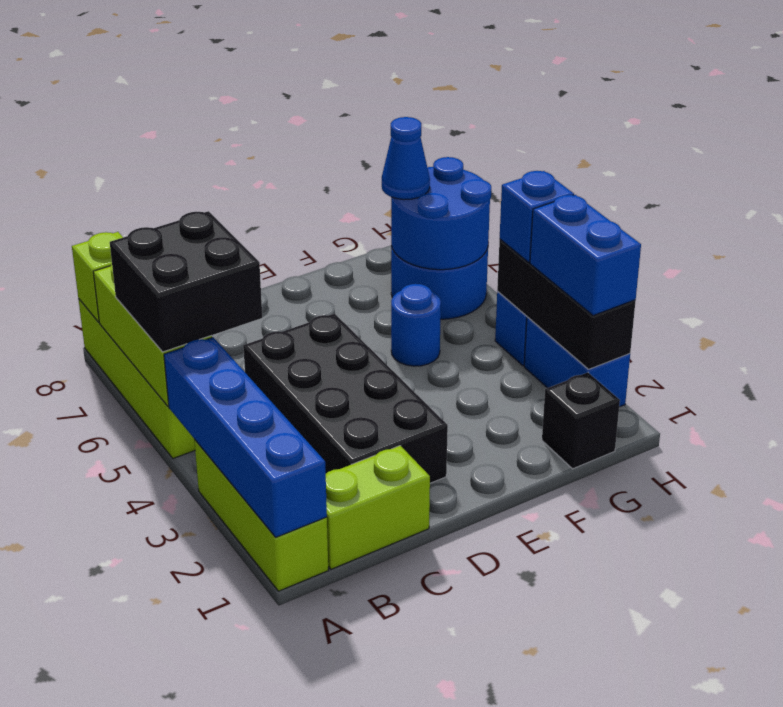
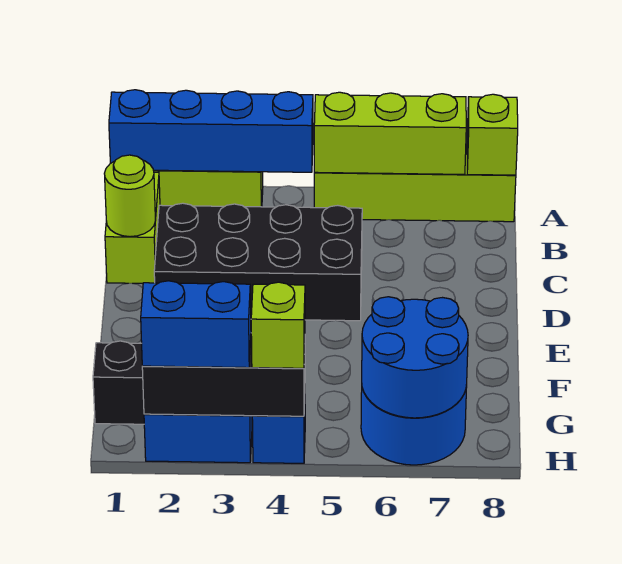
black 2x2 brick [110,211,262,352] -> none
none -> lime 1x1 round brick [104,155,155,237]
blue 1x1 round brick [391,284,441,366] -> none
blue 1x1 cone [382,117,430,200] -> none
blue 1x1 brick [500,171,574,262] -> lime 1x1 brick [251,282,305,368]

